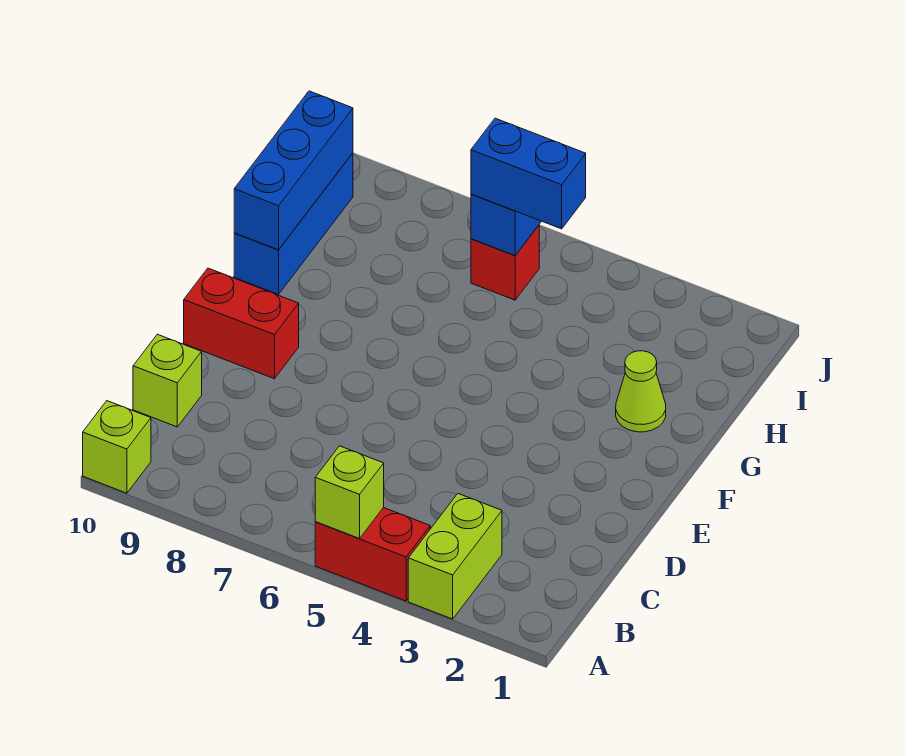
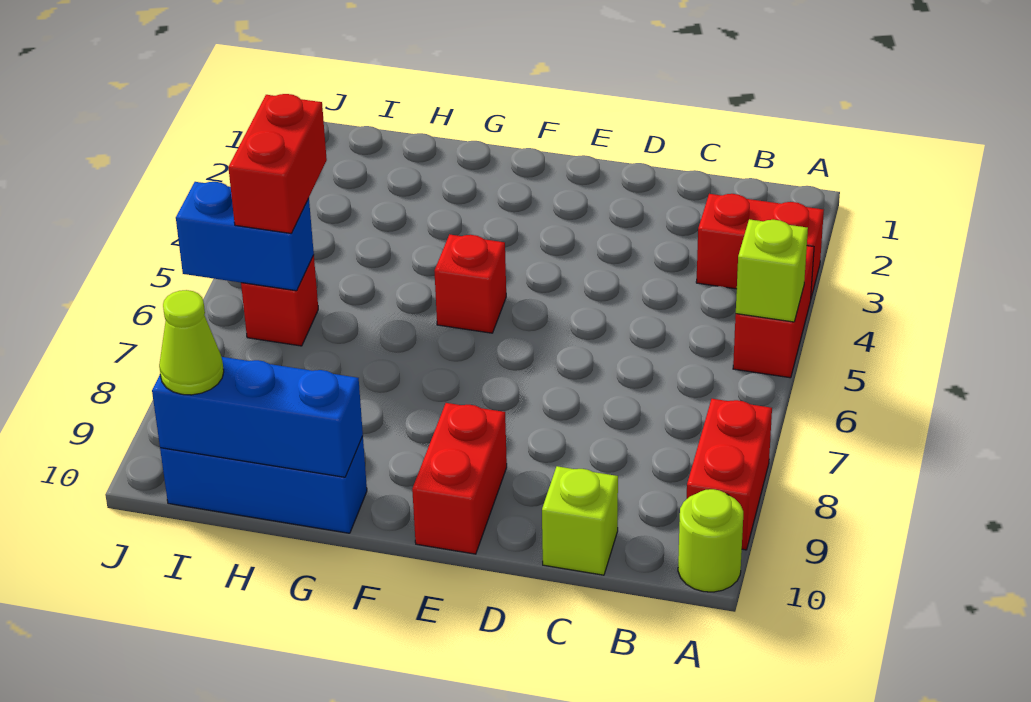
lime 1x2 brick [408,494,502,619] -> red 1x2 brick [696,194,824,297]
none -> red 1x2 brick [687,399,772,550]
lime 1x1 brick [83,401,151,493] -> lime 1x1 round brick [678,489,743,592]
none -> red 1x1 brick [434,234,506,333]
lime 1x1 cone [616,351,666,432] -> lime 1x1 cone moved to [159,290,224,395]
blue 1x2 brick [471,118,586,229] -> red 1x2 brick [228,94,327,233]

